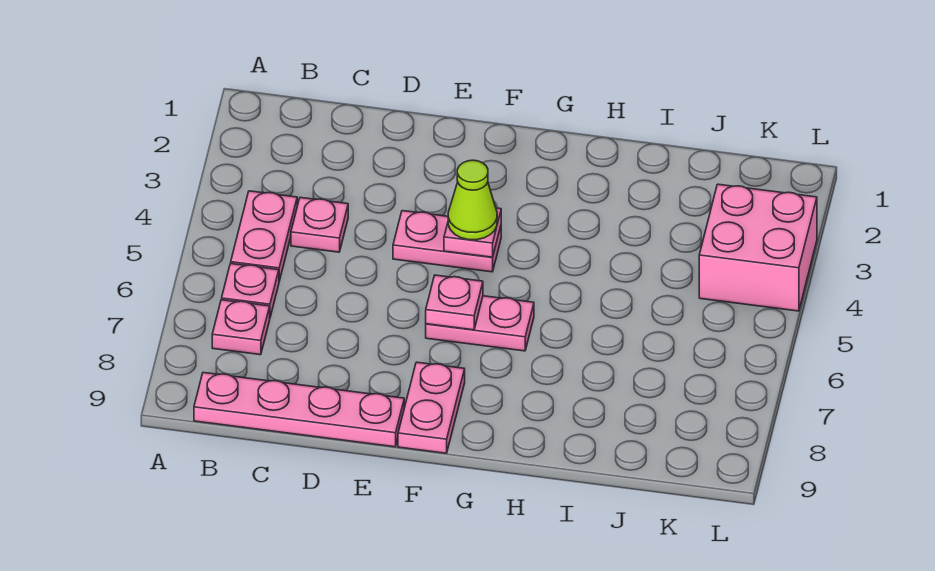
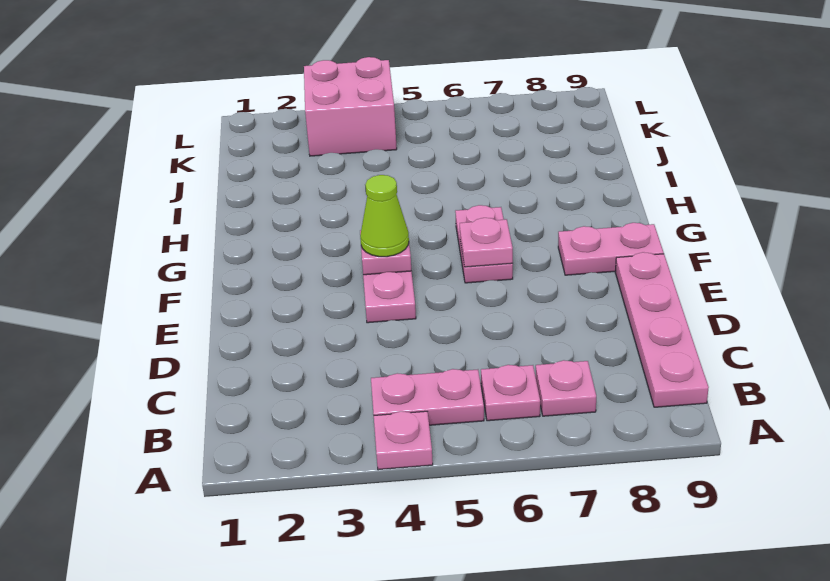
pink 1x1 plate [291,198,348,252] -> pink 1x1 plate moved to [374,411,433,470]

